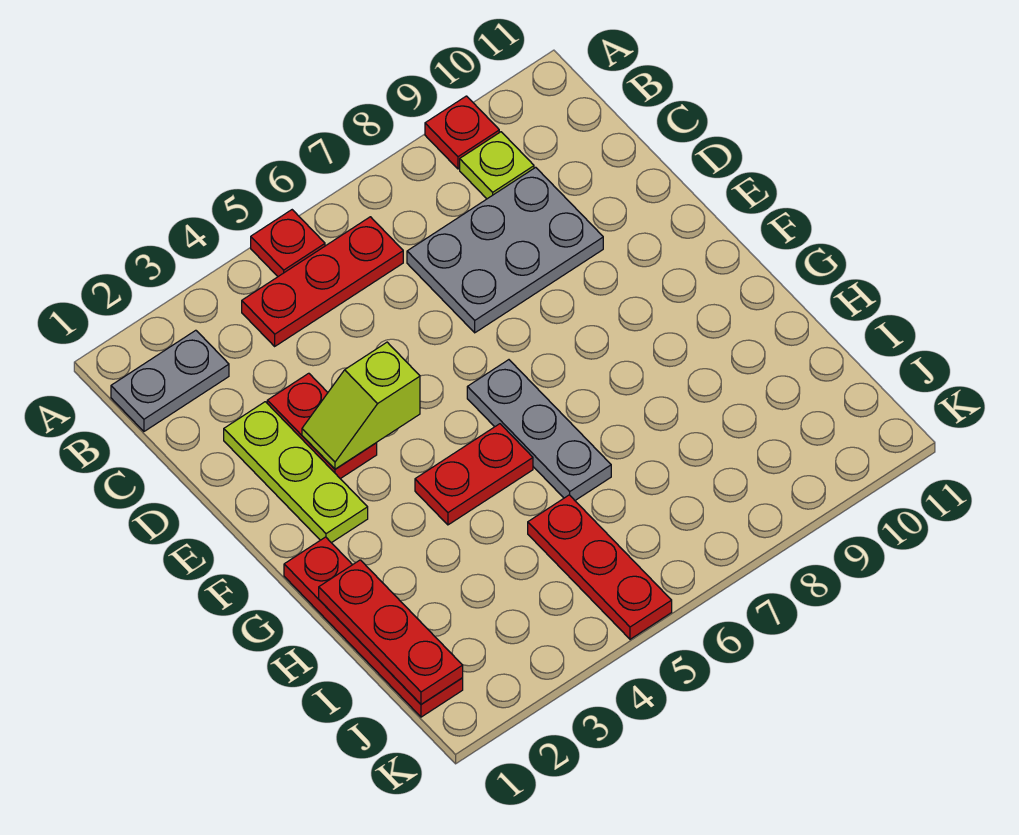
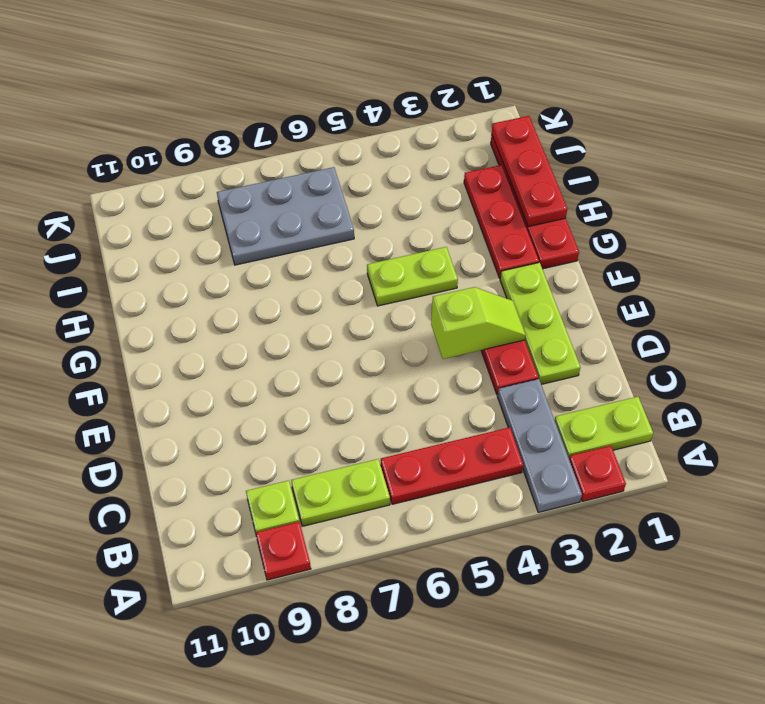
red 1x1 plate [251,210,325,276] -> red 1x1 plate moved to [569,446,626,502]
grey 1x2 plate [111,330,229,431] -> lime 1x2 plate [555,397,653,458]
none -> lime 1x2 plate [291,459,390,526]
grey 2x3 plate [407,167,603,333] -> grey 2x3 plate moved to [217,167,354,265]
grey 1x3 plate [467,360,611,500] -> grey 1x3 plate moved to [497,379,582,512]
red 1x2 plate [415,424,533,525] -> lime 1x2 plate [367,247,458,306]
red 1x3 plate [528,495,672,639] -> red 1x3 plate moved to [464,165,539,278]

